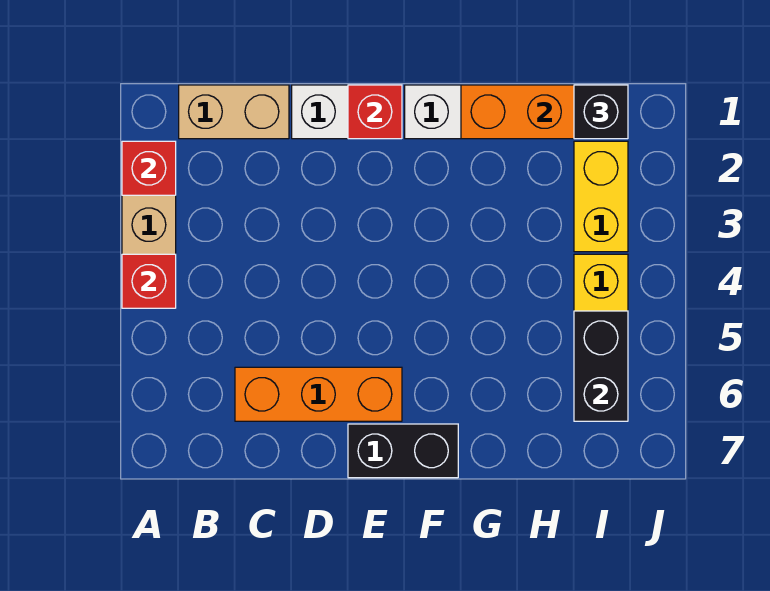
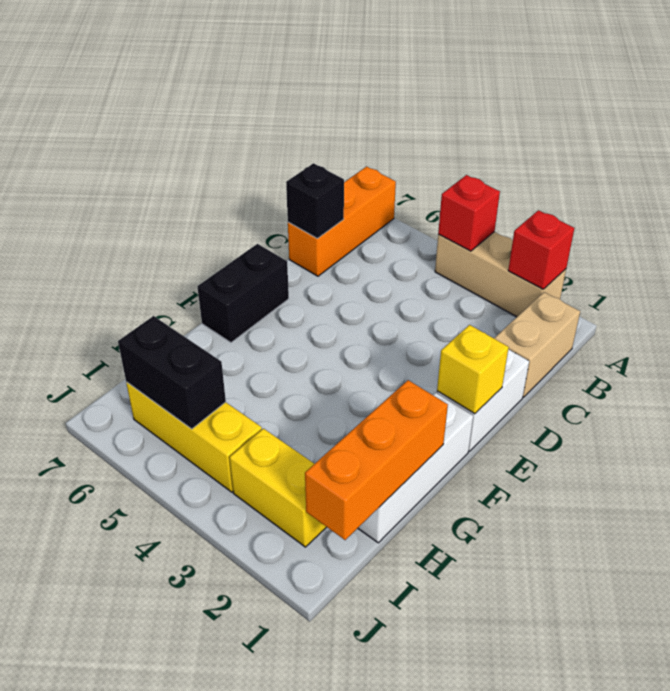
orange 1x3 brick [235,367,402,421] -> orange 1x3 brick moved to [288,167,396,276]
red 1x1 brick [348,85,402,139] -> yellow 1x1 brick [437,325,509,414]
black 1x1 brick [574,85,628,139] -> black 1x1 brick moved to [286,163,344,238]

